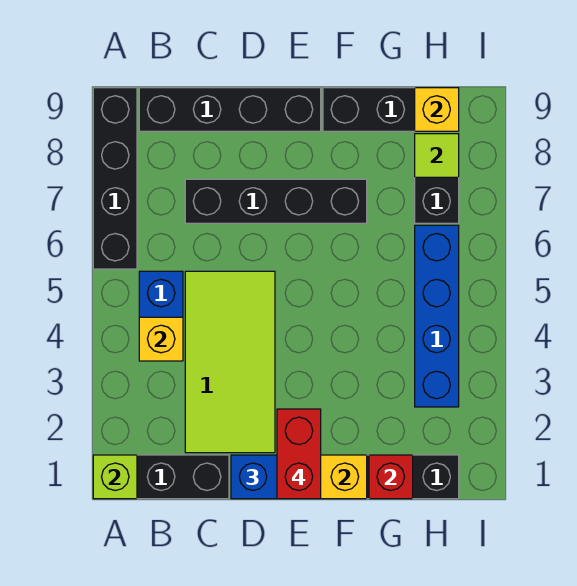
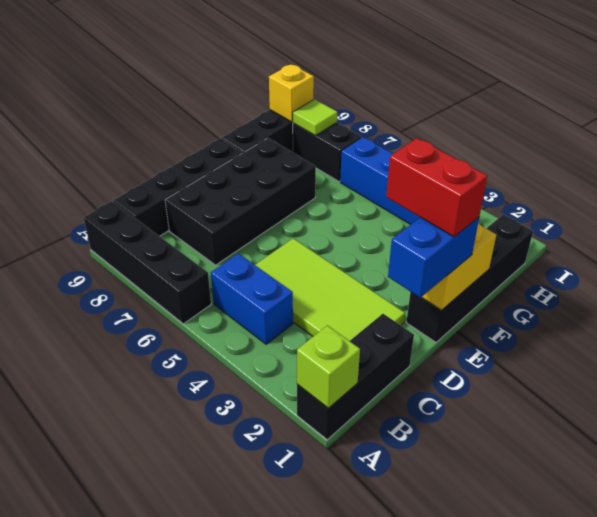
yellow 1x1 brick [139,317,183,361] -> none
black 1x4 brick [185,179,367,223] -> black 2x4 brick [165,138,316,265]
red 1x1 brick [369,455,413,499] -> none

